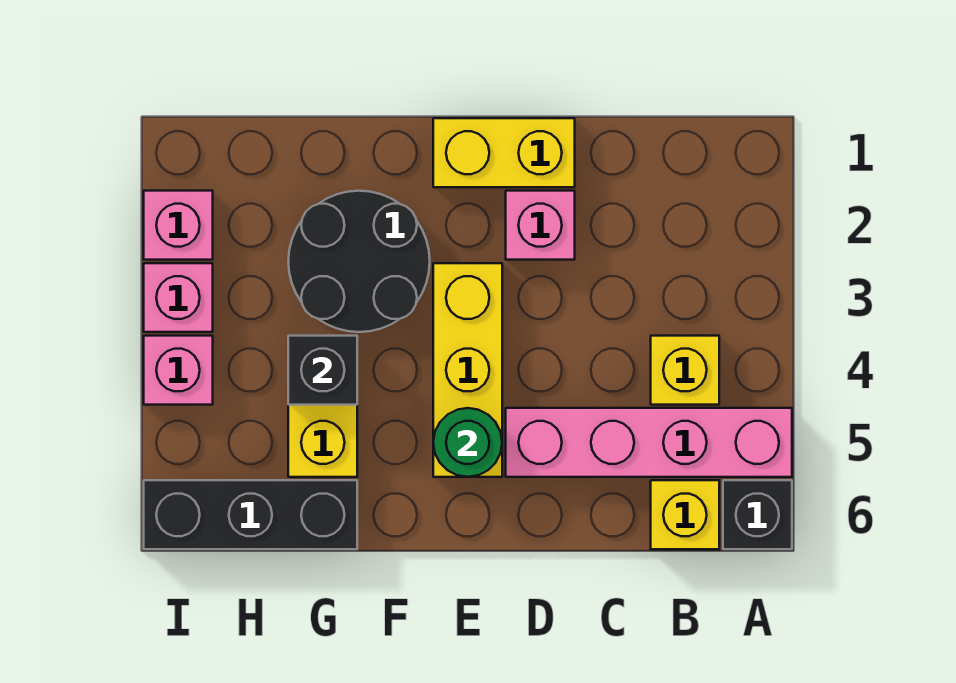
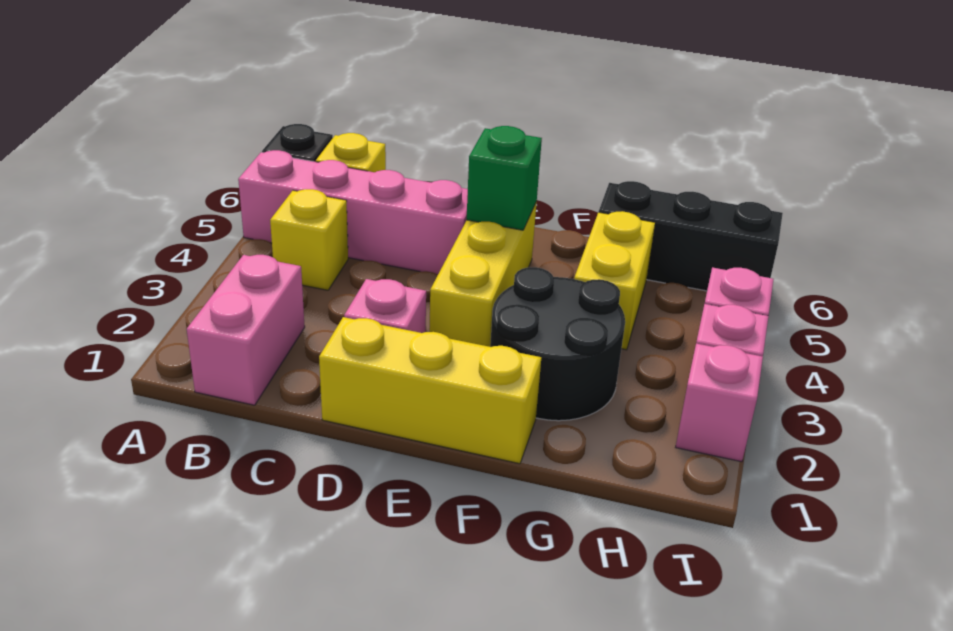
none -> pink 1x2 brick [187,255,305,405]
yellow 1x2 brick [433,118,575,187] -> yellow 1x3 brick [319,317,541,464]
green 1x1 round brick [433,408,502,477] -> green 1x1 brick [466,126,542,230]
black 1x1 brick [288,336,357,405] -> none

